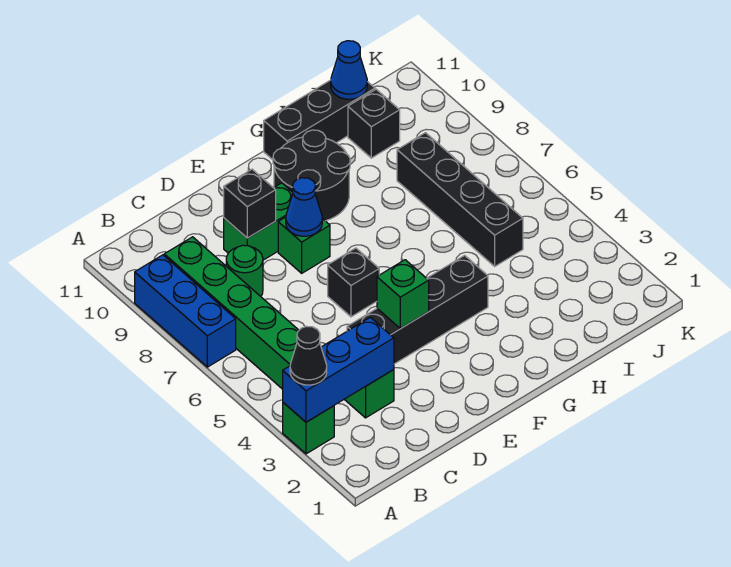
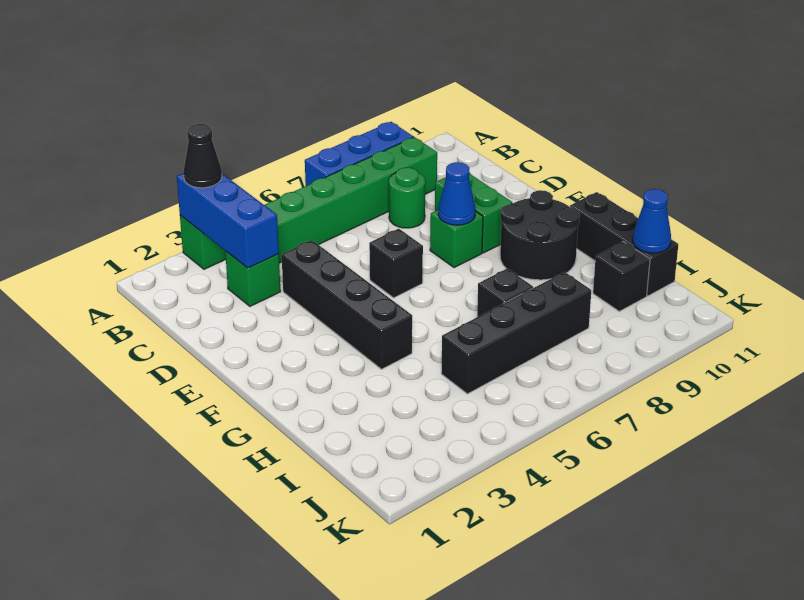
black 1x1 brick [224,169,276,238] -> black 1x1 brick moved to [477,269,533,317]
green 1x1 brick [377,260,429,329] -> none

